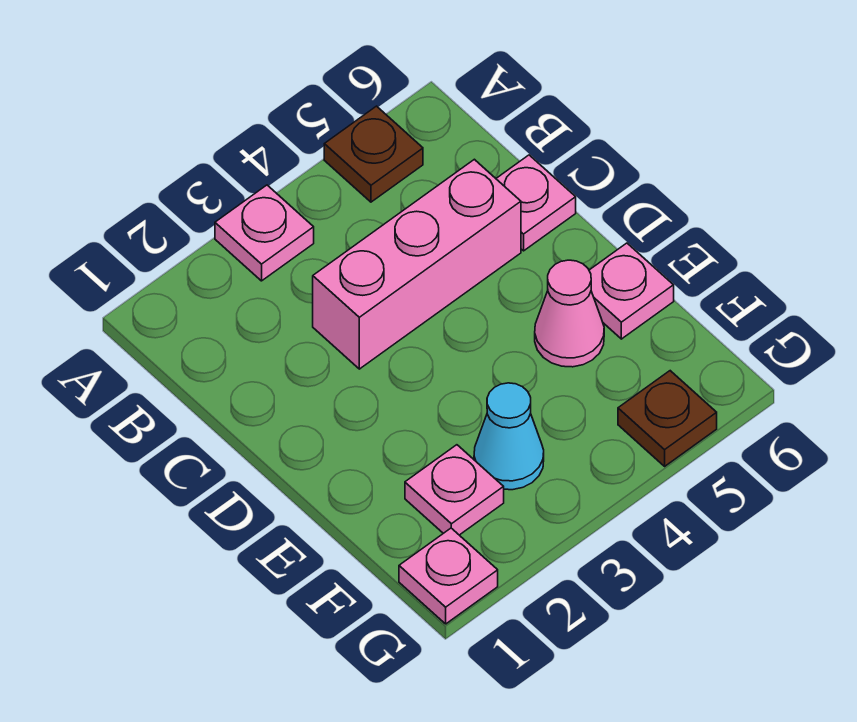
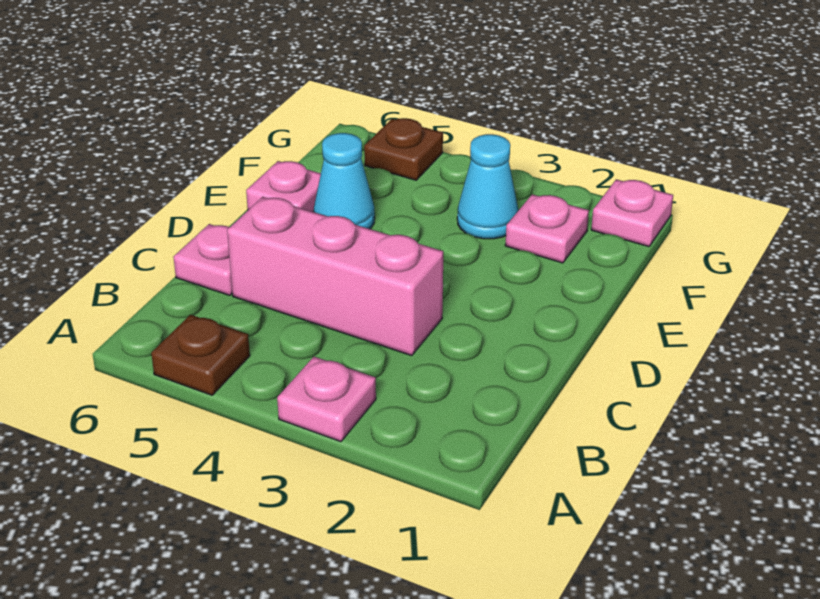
pink 1x1 cone [535,260,604,367] -> cyan 1x1 cone [314,133,375,229]

